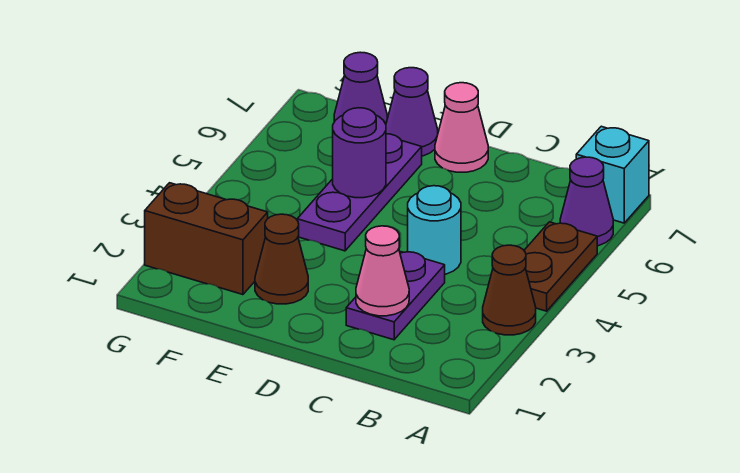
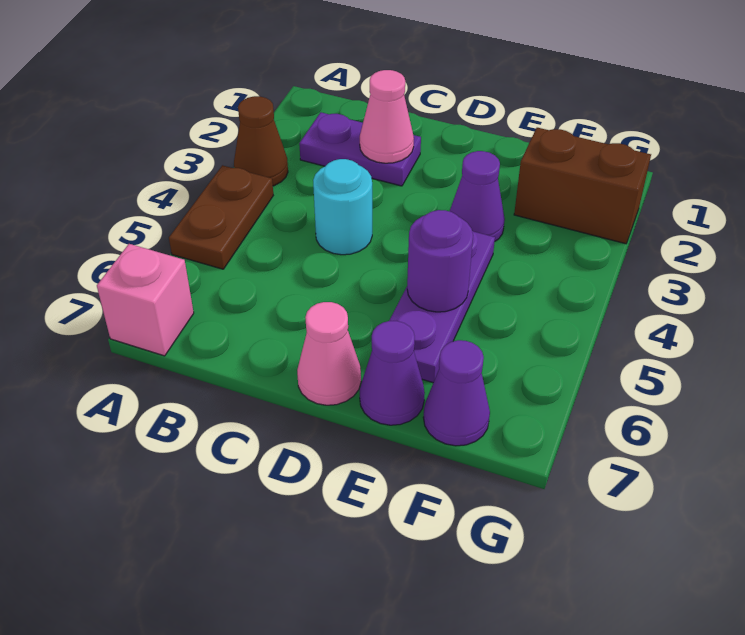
purple 1x1 cone [560,157,613,246] -> purple 1x1 cone moved to [450,151,505,241]
cyan 1x1 brick [576,126,649,223] -> pink 1x1 brick [97,244,194,356]
purple 1x2 plate [346,252,445,340] -> purple 1x2 plate turned to [299,112,421,186]
brown 1x1 cone [255,214,308,304] -> none

